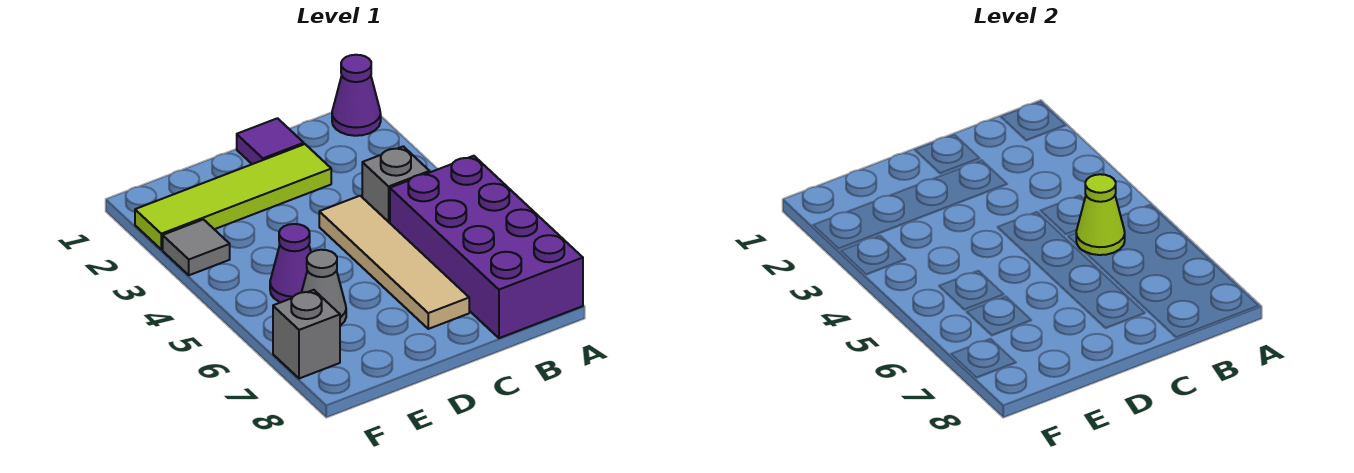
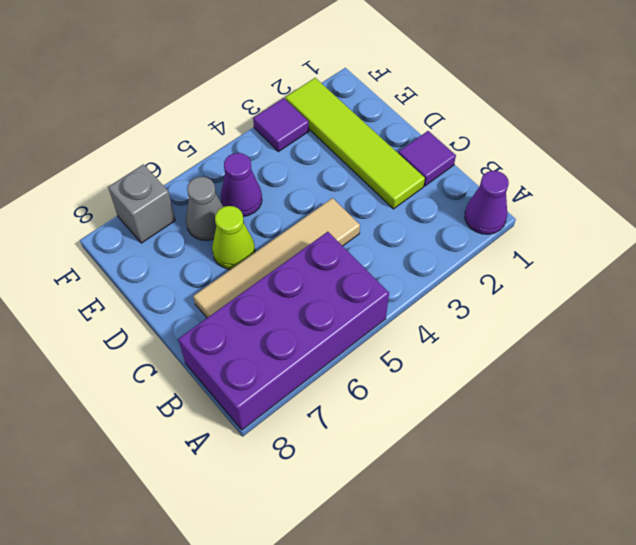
grey 1x1 brick [362,146,430,223] -> none
lime 1x1 cone [1076,174,1125,255] -> lime 1x1 cone moved to [212,206,255,269]
grey 1x1 tile [163,219,230,275] -> purple 1x1 tile [253,98,309,152]

